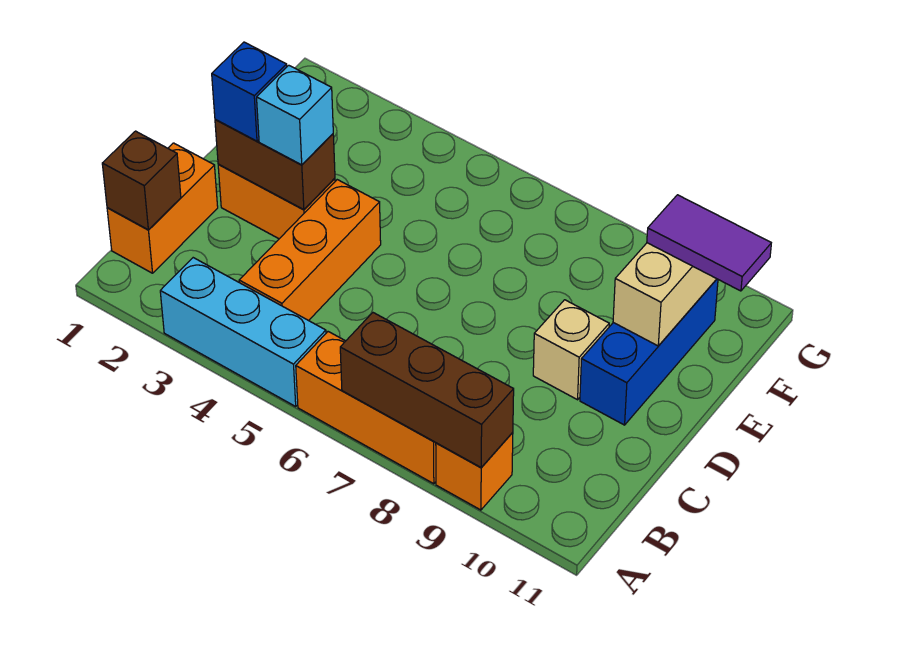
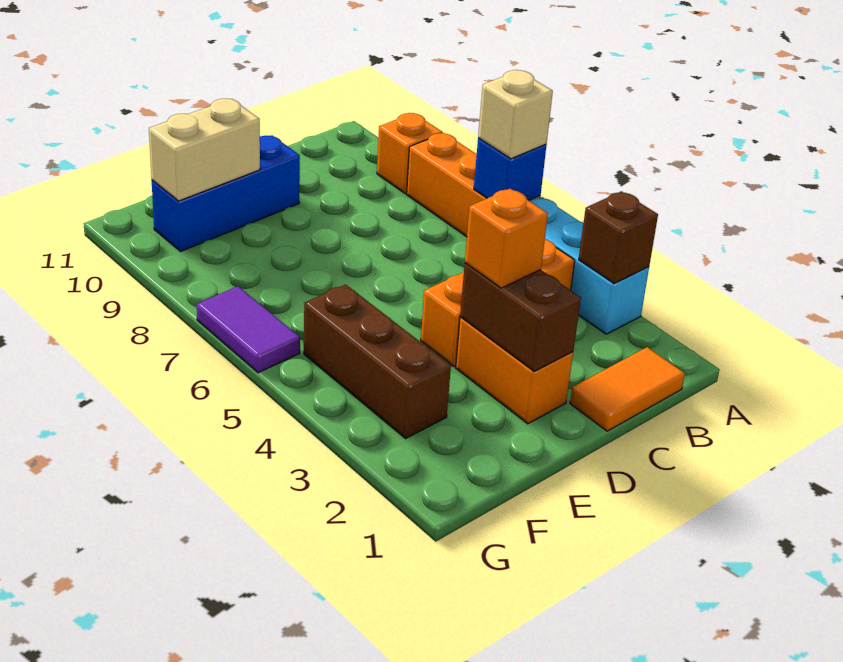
brown 1x3 brick [340,313,514,467] -> brown 1x3 brick moved to [304,284,451,438]
orange 1x2 brick [107,143,218,273] -> orange 1x2 tile [570,347,685,431]
brown 1x1 brick [102,131,181,230] -> brown 1x1 brick moved to [579,191,658,283]
blue 1x1 brick [212,42,287,141] -> blue 1x1 brick moved to [474,138,546,200]
cyan 1x1 brick [257,65,333,165] -> orange 1x1 brick [465,189,548,288]
tan 1x1 brick [533,300,609,400] -> tan 1x1 brick moved to [478,70,553,159]
purple 1x2 tile [647,195,771,291] -> purple 1x2 tile moved to [197,286,300,373]

